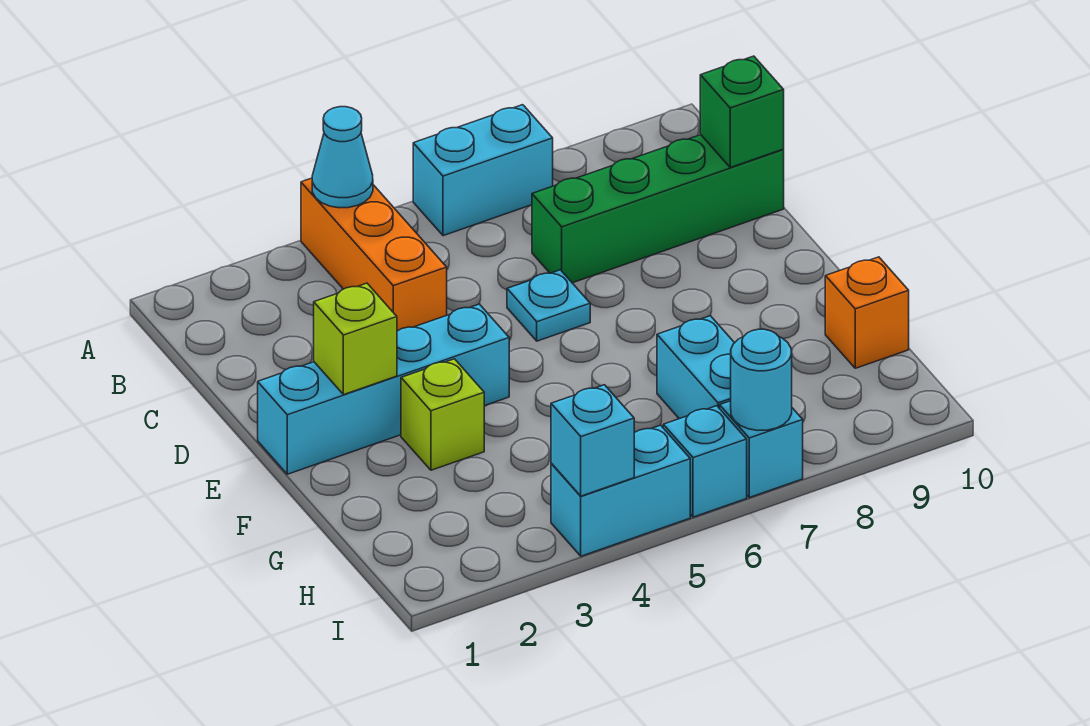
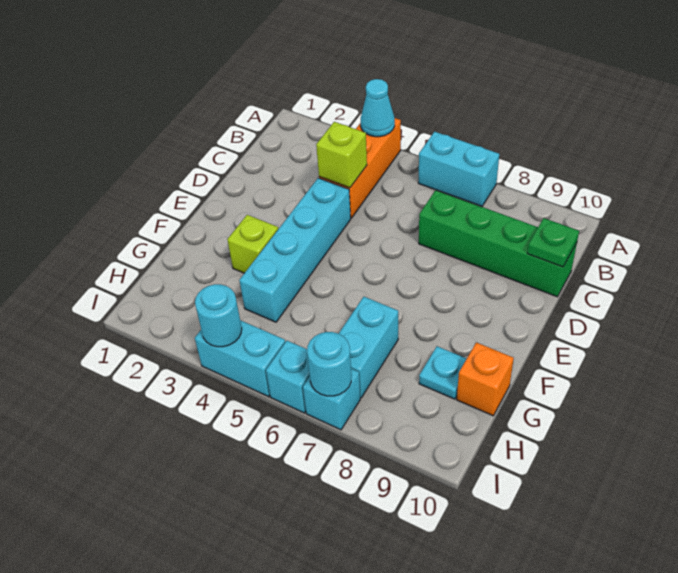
green 1x1 brick [700,56,784,167] -> green 1x1 plate [527,218,579,267]
cyan 1x1 plate [507,270,590,341] -> cyan 1x1 plate moved to [419,346,467,399]
cyan 1x4 brick [258,304,509,474] -> cyan 1x4 brick turned to [239,178,351,322]
lime 1x1 brick [314,283,397,395] -> lime 1x1 brick moved to [316,122,367,188]
cyan 1x1 brick [551,385,634,496] -> cyan 1x1 round brick [195,284,242,347]

